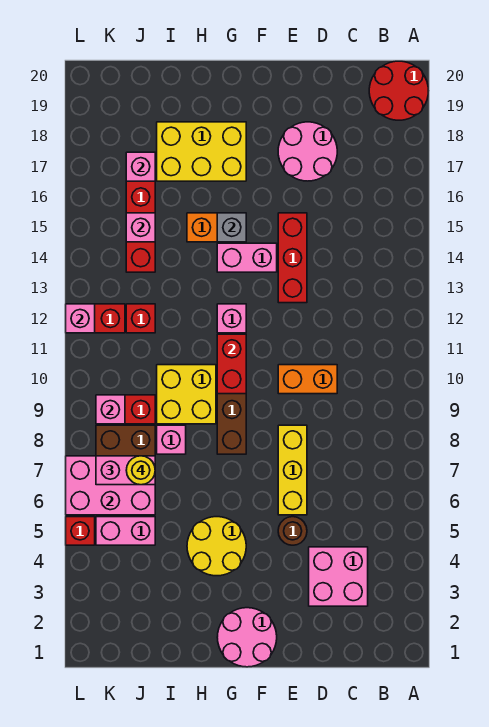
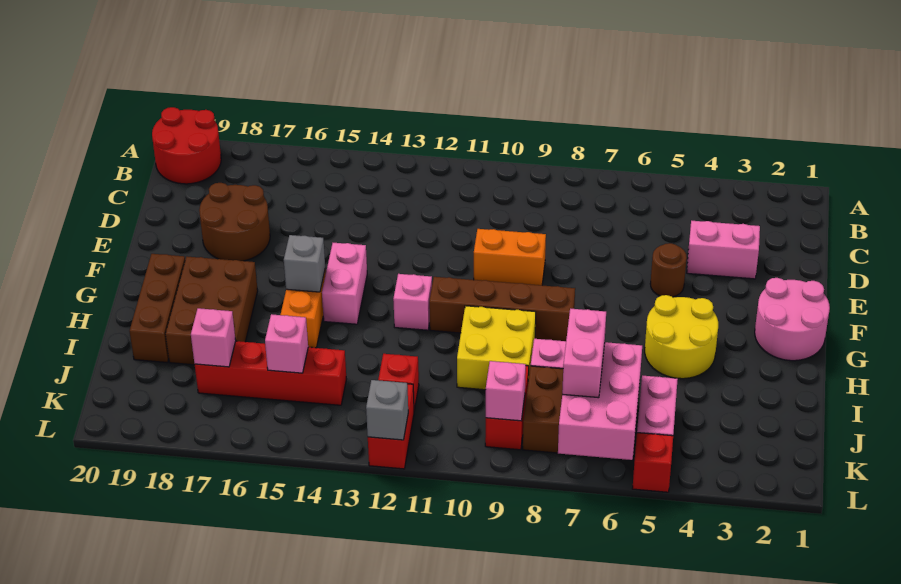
pink 2x2 brick [309,547,368,606] -> pink 1x2 brick [687,221,760,279]
orange 1x2 brick [278,365,337,394] -> orange 1x2 brick turned to [474,229,546,285]
pink 2x2 round brick [278,122,337,181] -> brown 2x2 round brick [199,183,270,261]
yellow 1x3 brick [278,425,307,515] -> none
red 1x3 brick [278,213,307,303] -> none
red 1x2 brick [217,334,246,394] -> none
yellow 2x3 brick [157,122,246,181] -> brown 2x3 brick [166,257,258,365]
none -> brown 1x3 brick [130,254,185,363]
yellow 1x1 round brick [126,456,155,485] -> none
pink 1x1 brick [66,304,95,333] -> grey 1x1 brick [366,380,408,440]

